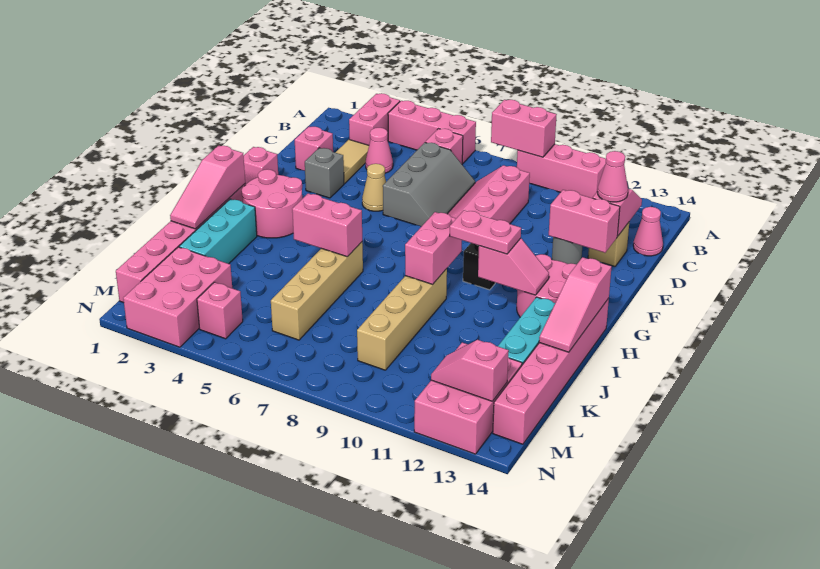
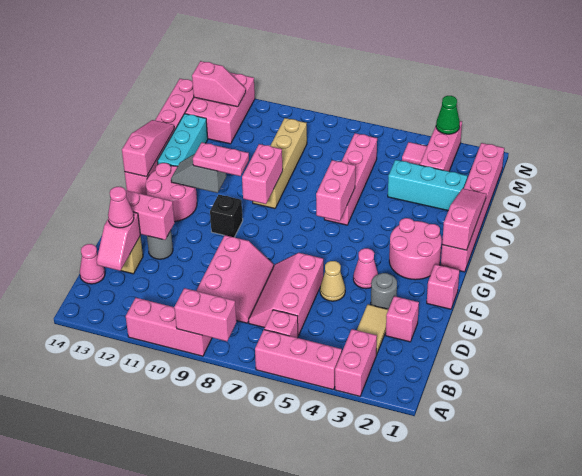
pink 1x1 cone [366,128,393,173] -> pink 1x1 cone moved to [353,248,378,289]
grey 2x3 slope [383,143,475,227] -> pink 2x3 slope [249,253,323,336]
grey 1x1 brick [305,148,344,198] -> grey 1x1 round brick [371,273,397,309]
pink 1x2 slope [478,238,549,295] -> grey 1x2 slope [171,154,226,193]
cyan 1x3 brick [179,199,257,264] -> cyan 1x3 brick turned to [388,160,467,210]
pink 1x2 brick [292,194,362,257] -> pink 1x2 brick turned to [316,160,355,221]
tan 1x4 brick [271,242,363,340] -> pink 1x4 brick [324,133,377,225]
pink 2x3 brick [123,247,232,347] -> pink 1x3 brick [420,121,462,171]
pink 1x1 brick [197,282,243,339] -> pink 1x1 tile [402,142,427,165]
none -> green 1x1 cone [436,96,460,134]

